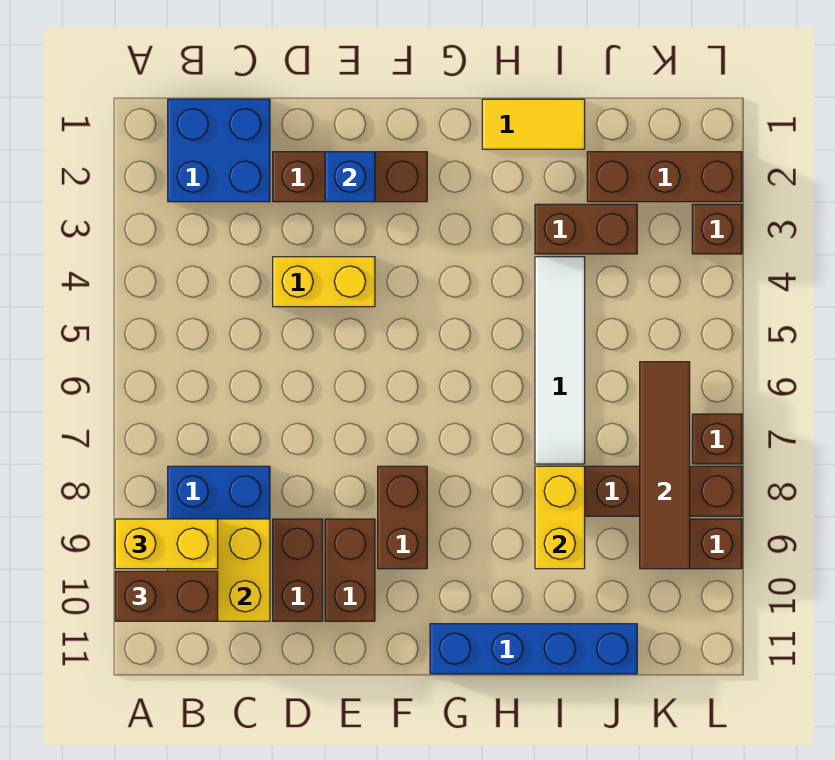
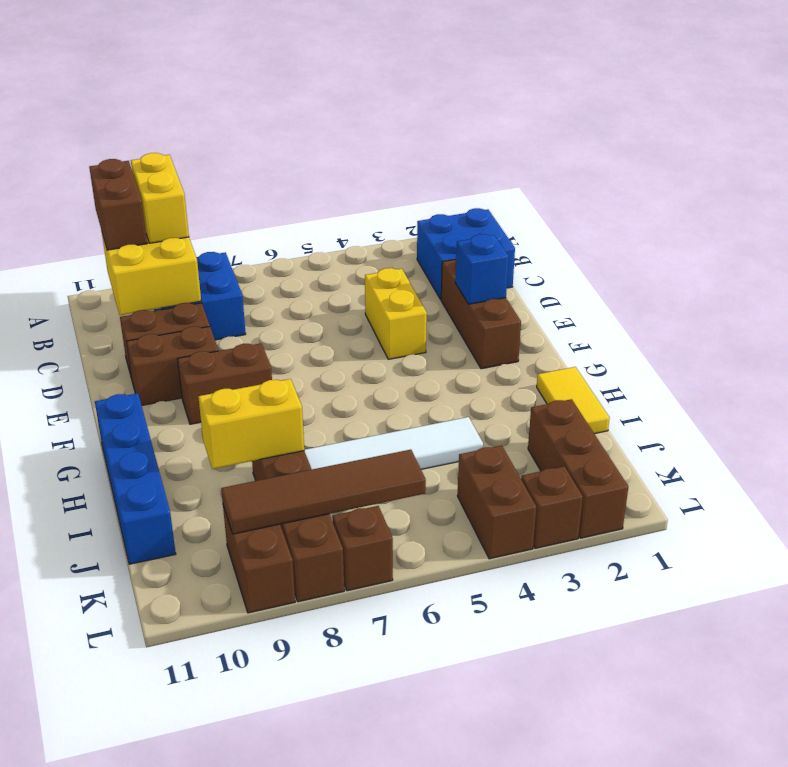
brown 1x2 brick [535,204,637,254] -> brown 1x2 brick moved to [457,446,536,559]

